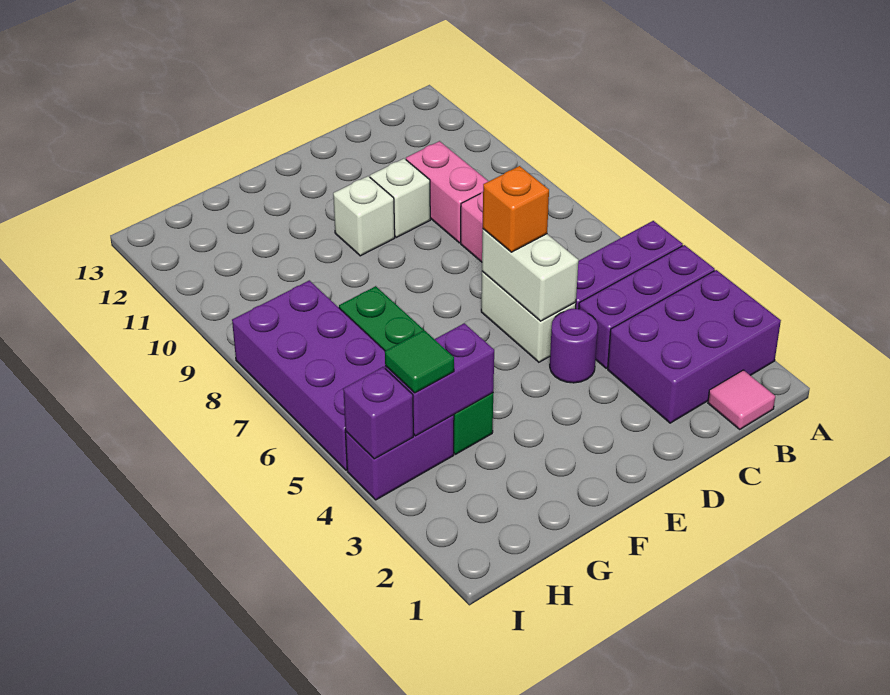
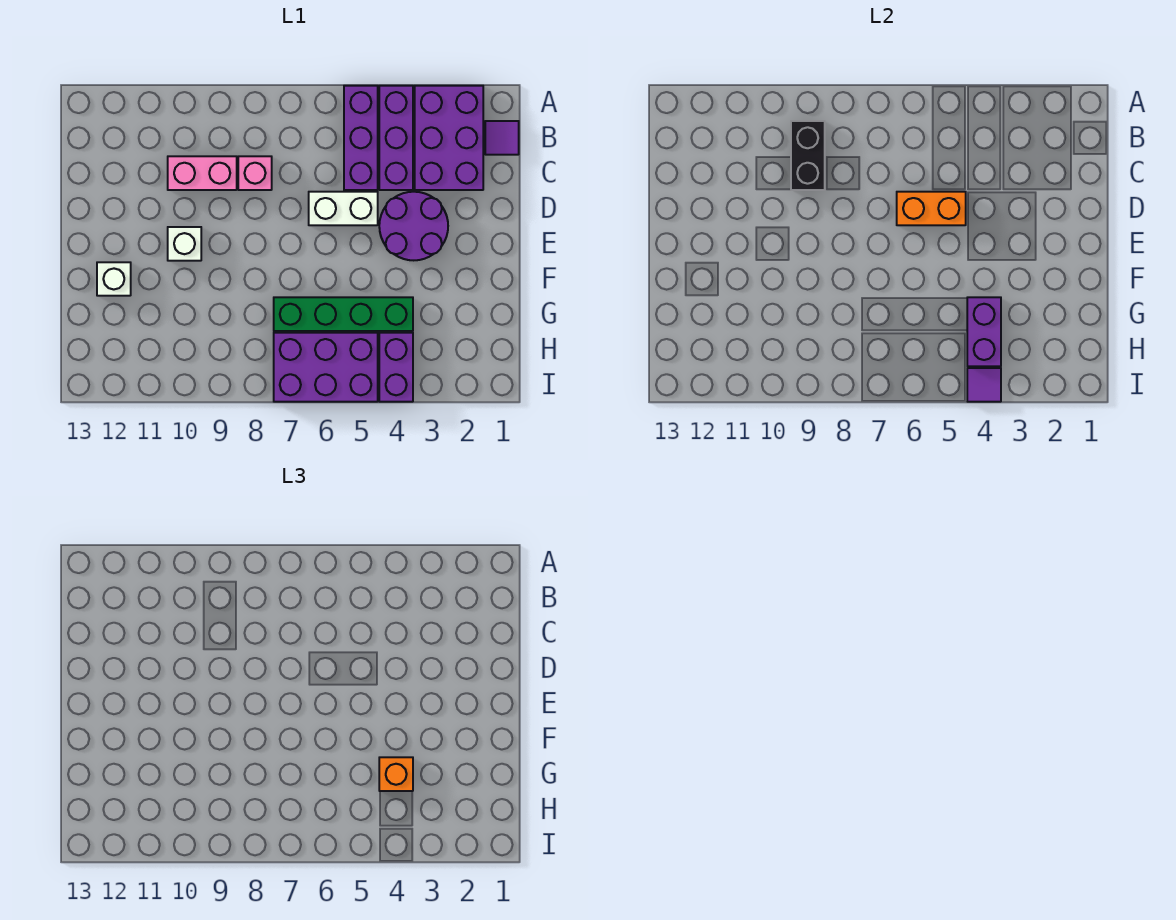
pink 1x1 tile [708,370,775,429] -> purple 1x1 tile [485,121,519,155]
none -> black 1x2 brick [791,121,825,190]
purple 1x1 round brick [550,309,598,383] -> purple 2x2 round brick [379,192,448,260]
white 1x2 brick [482,229,578,321] -> orange 1x2 brick [897,192,966,225]
orange 1x1 brick [483,166,549,252] -> orange 1x1 brick moved to [379,757,413,791]
white 1x1 brick [370,159,430,237] -> white 1x1 brick moved to [97,262,131,296]
green 1x1 tile [385,330,454,393] -> none
purple 2x4 brick [232,280,385,470] -> purple 2x3 brick [274,333,378,402]
purple 1x1 brick [343,367,413,459] -> purple 1x1 tile [967,368,1001,402]

